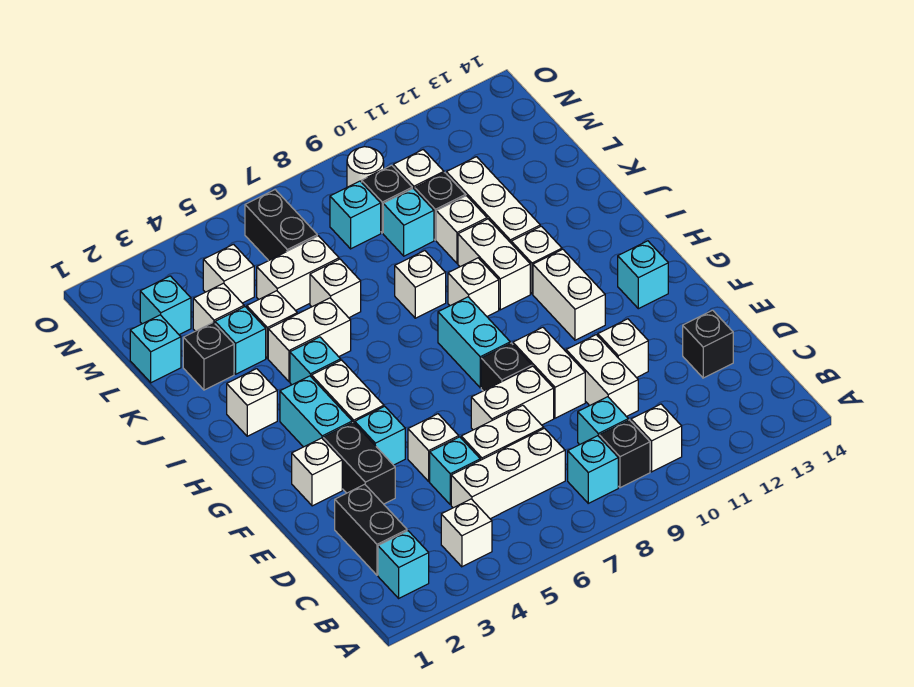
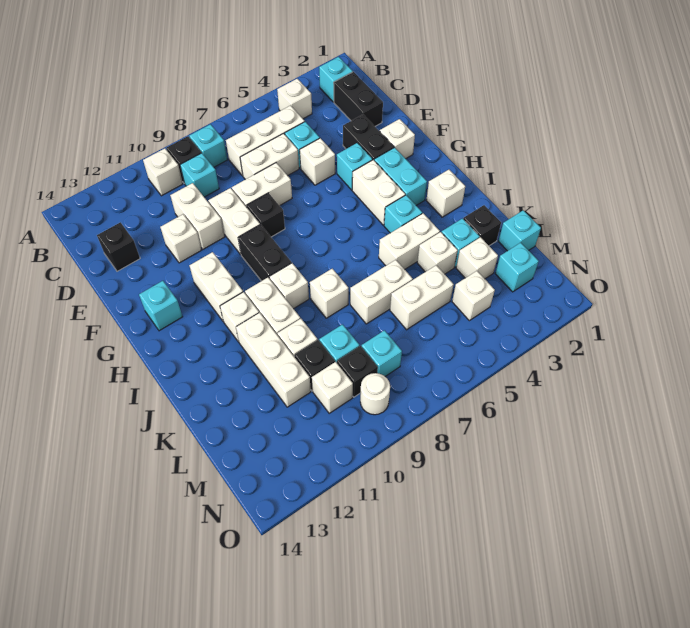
cyan 1x2 brick [438,297,510,388] -> none
white 1x1 brick [310,259,361,318] -> white 1x2 brick [350,260,413,324]
black 1x2 brick [245,190,317,261] -> black 1x2 brick moved to [238,225,291,281]

